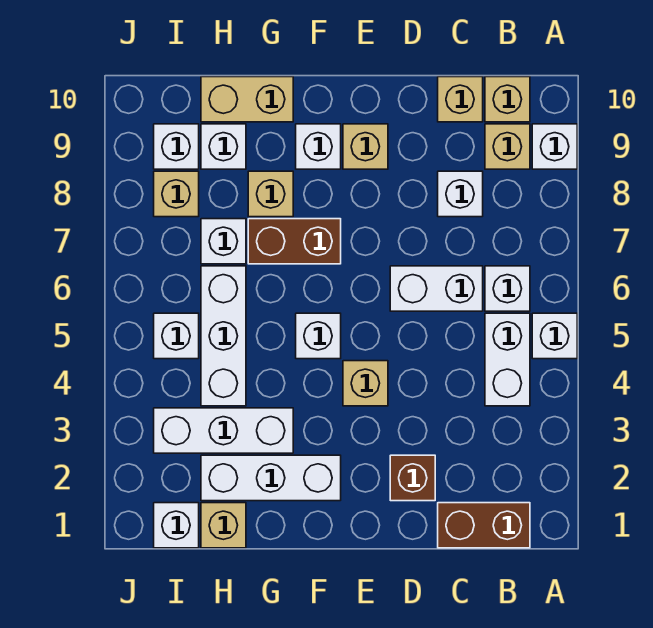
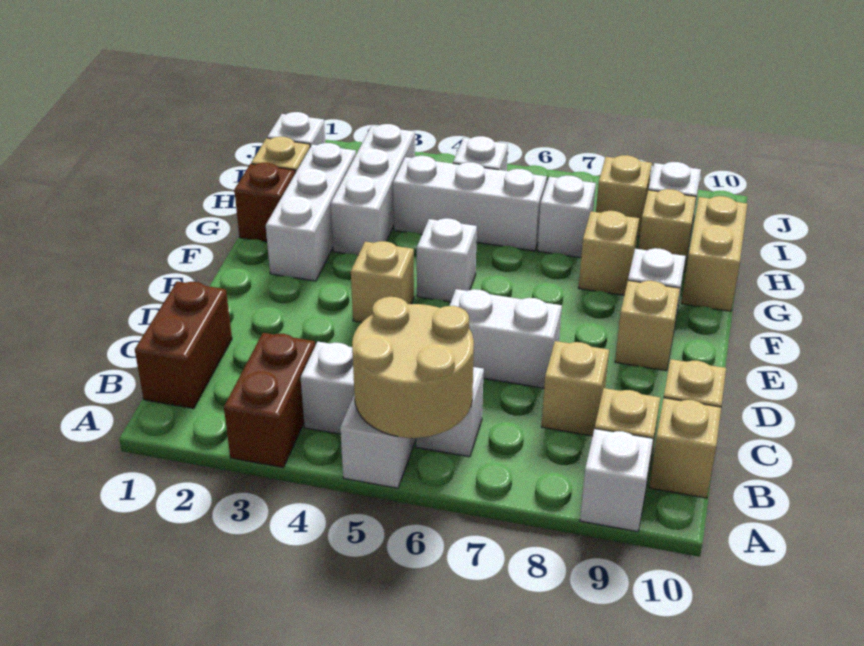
none -> tan 2x2 round brick [352,297,474,438]
white 1x2 brick [390,266,483,311] -> white 1x2 brick turned to [450,289,562,388]
white 1x1 brick [438,171,483,217] -> tan 1x1 brick [542,341,609,436]
brown 1x1 brick [390,455,435,501] -> brown 1x1 brick moved to [234,163,295,242]
brown 1x2 brick [248,219,341,264] -> brown 1x2 brick moved to [224,333,315,467]
white 1x1 brick [201,124,246,169] -> tan 1x1 brick [638,189,696,273]

